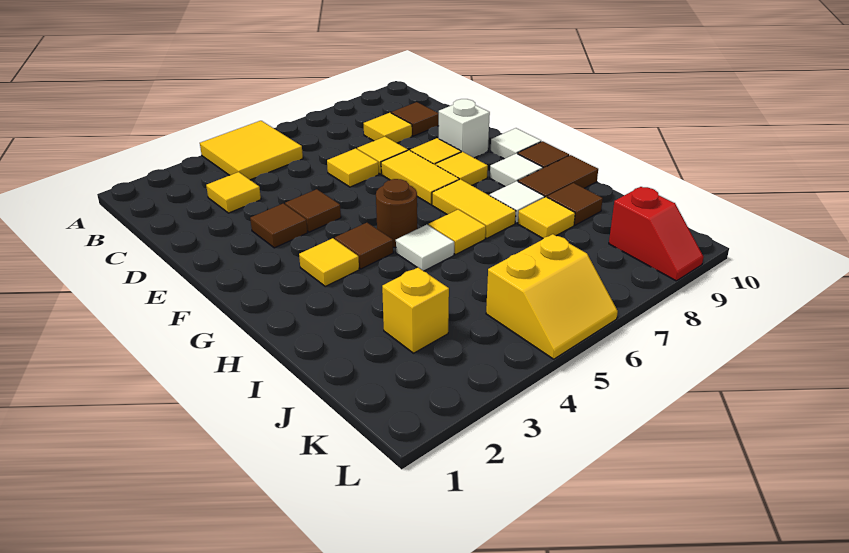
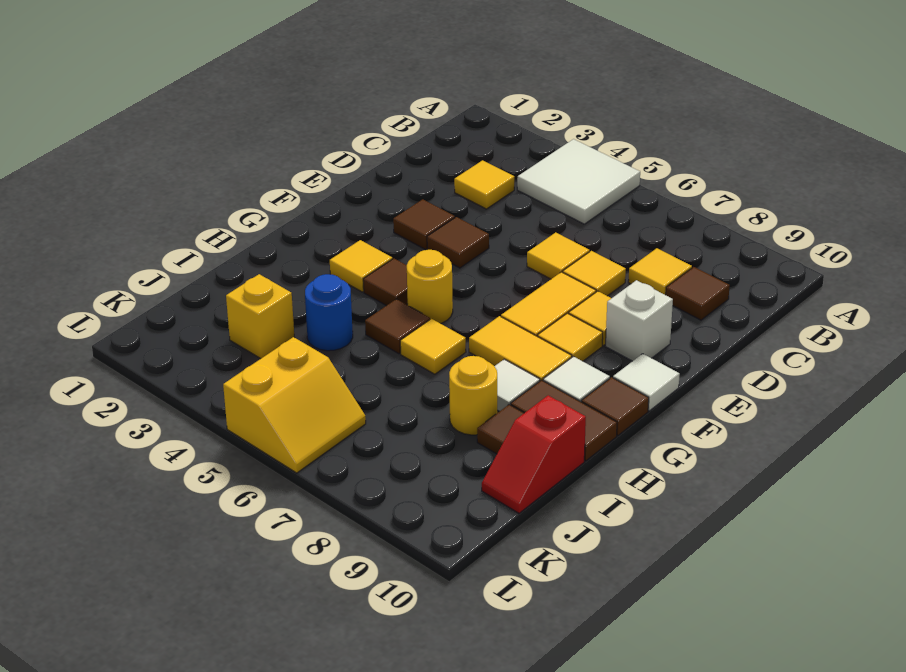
yellow 2x2 tile [200,121,303,180] -> white 2x2 tile [517,139,640,224]
brown 1x1 round brick [376,179,417,247] -> yellow 1x1 round brick [407,250,453,323]
yellow 1x2 tile [432,179,516,238] -> yellow 1x2 tile turned to [469,316,572,381]
white 1x1 tile [396,225,454,271] -> brown 1x1 tile [365,299,430,354]
none -> blue 1x1 round brick [305,274,353,351]
yellow 1x1 tile [518,197,575,238] -> yellow 1x1 round brick [449,356,497,435]
yellow 2x2 slope [486,234,618,359] -> yellow 2x2 slope turned to [223,337,366,473]
red 1x2 slope [609,187,704,281] -> red 1x2 slope moved to [482,395,586,513]

